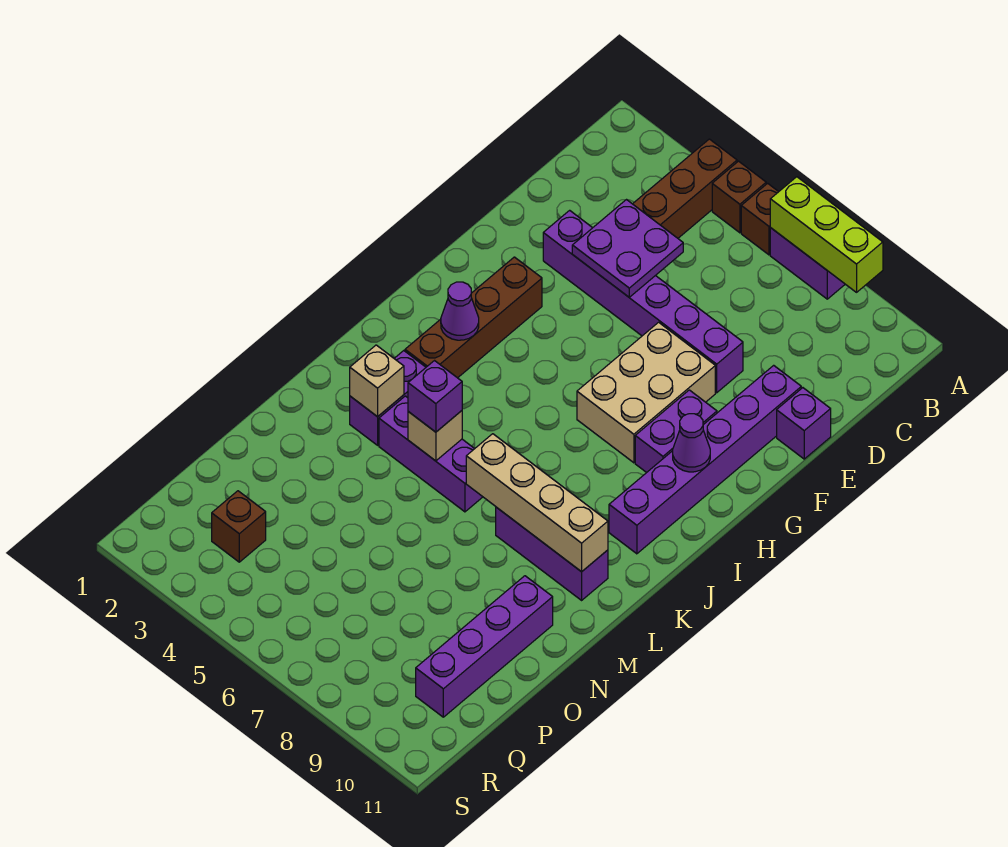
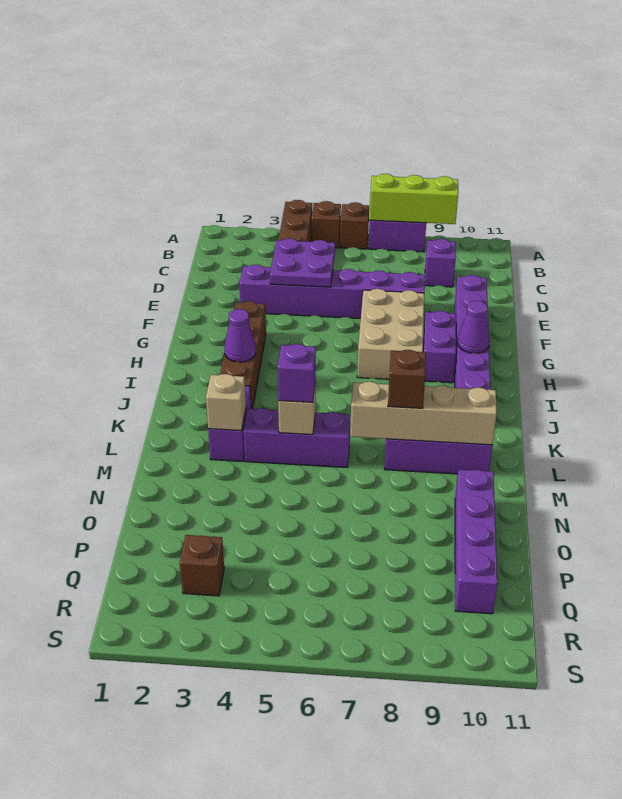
purple 1x1 brick [777,388,831,459] -> purple 1x1 brick moved to [425,239,456,287]
none -> brown 1x1 brick [388,350,426,408]

